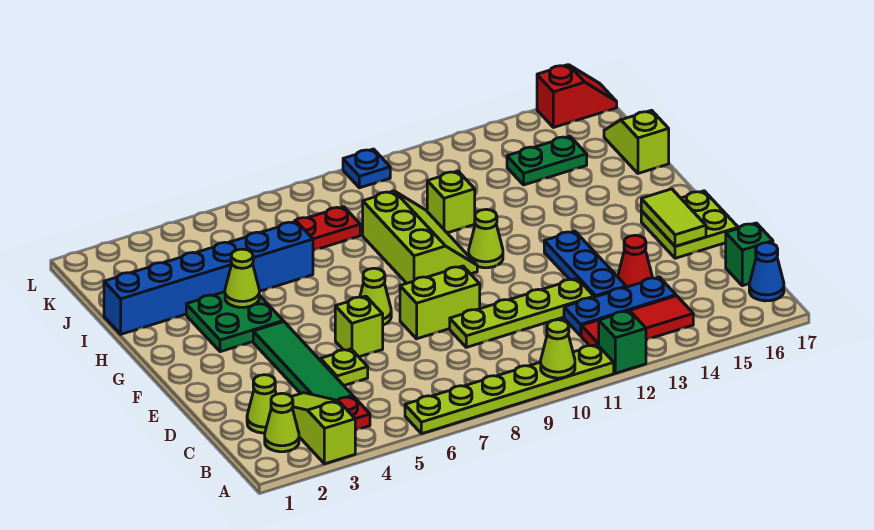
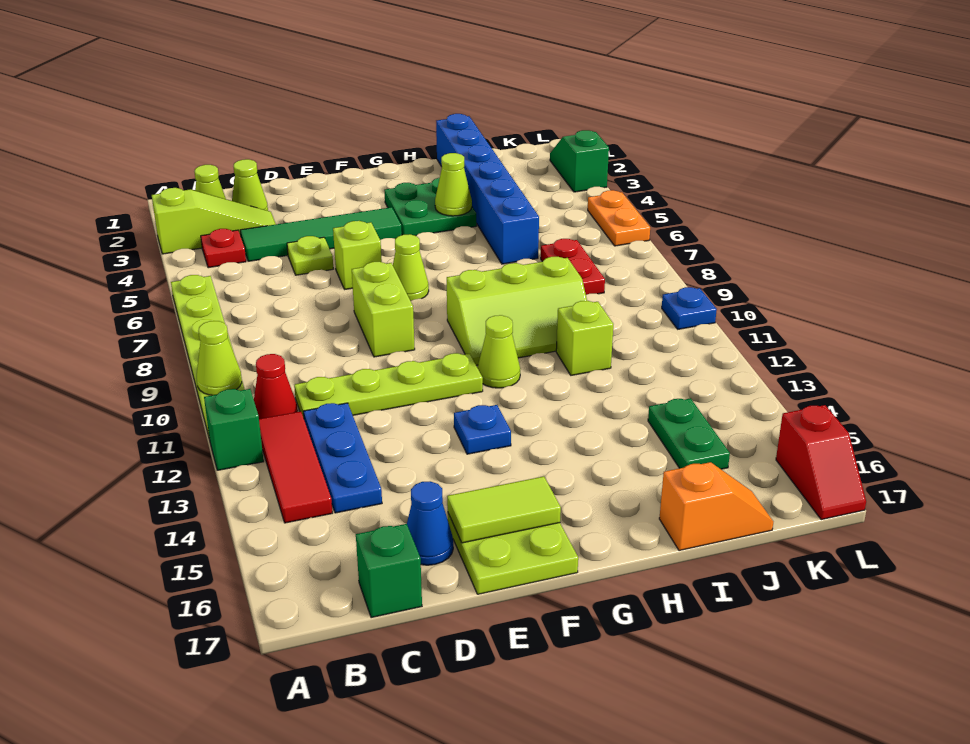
blue 1x1 cone [749,243,784,301] -> blue 1x1 cone moved to [407,481,453,565]
lime 1x4 plate [450,279,594,347] -> lime 1x4 plate turned to [294,353,483,418]
blue 1x3 plate [544,231,626,297] -> blue 1x1 plate [454,405,511,454]
red 1x1 cone [618,235,652,287] -> red 1x1 cone moved to [254,354,298,419]
lime 1x2 slope [604,110,669,173] -> orange 1x2 slope [659,462,773,551]
none -> green 1x2 slope [550,130,609,192]
none -> orange 1x2 plate [588,190,650,246]

